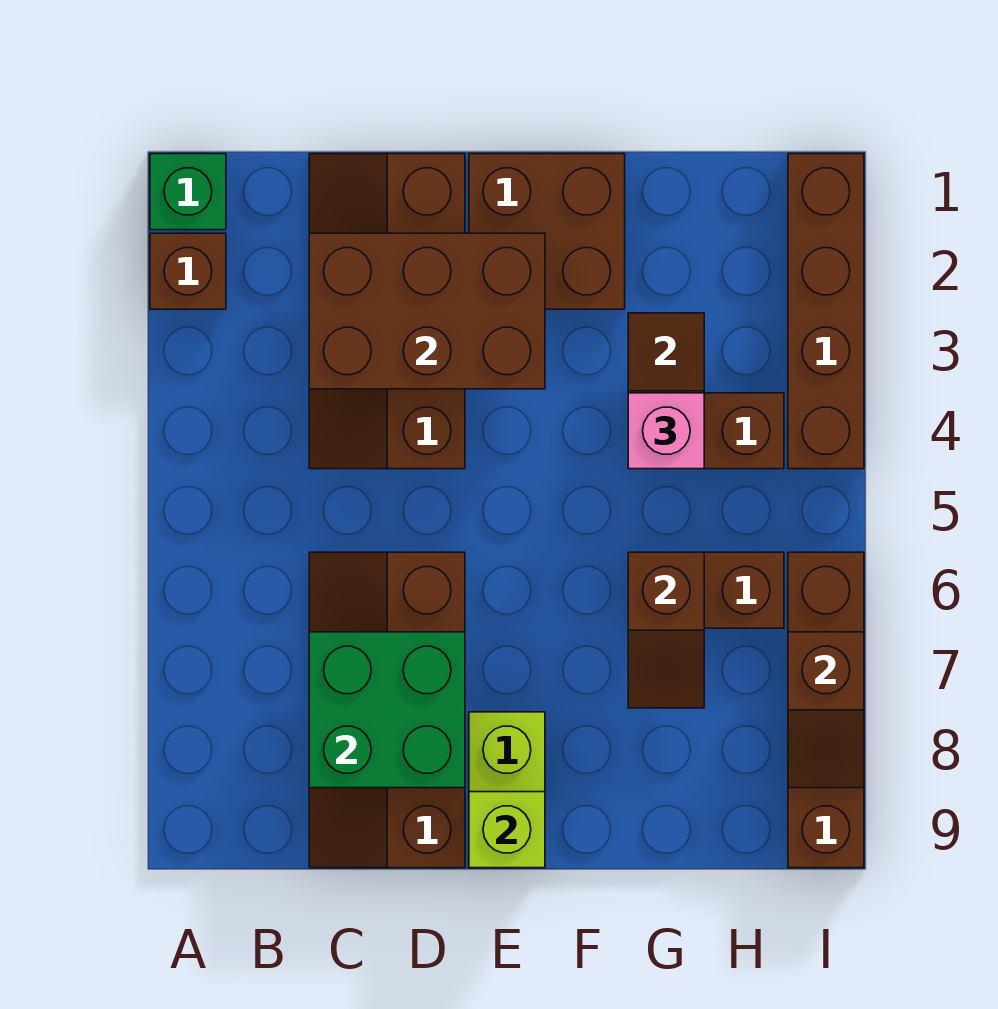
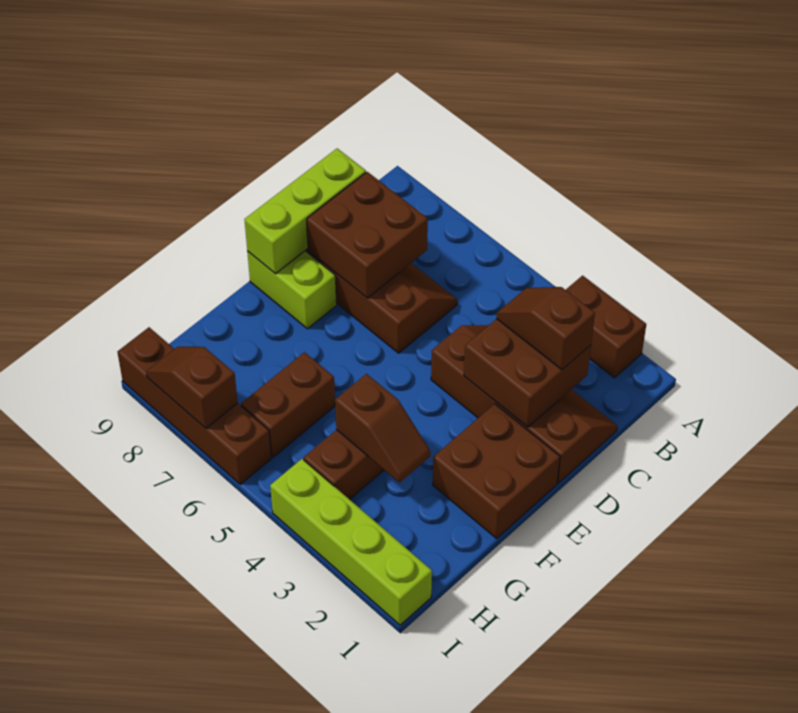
green 1x1 brick [150,154,226,230] -> none
brown 1x1 brick [150,233,226,309] -> brown 1x2 brick [566,276,646,378]
brown 2x3 brick [309,233,545,389] -> brown 2x2 brick [464,319,591,427]
green 2x2 brick [309,632,465,788] -> brown 2x2 brick [307,172,428,298]
lime 1x1 brick [469,792,545,868] -> lime 1x3 brick [244,149,366,274]
pink 1x1 brick [628,393,704,469] -> none
brown 1x2 slope [628,552,704,708] -> brown 1x2 slope moved to [496,287,595,370]
brown 1x4 brick [788,154,864,469] -> lime 1x4 brick [270,459,432,625]

